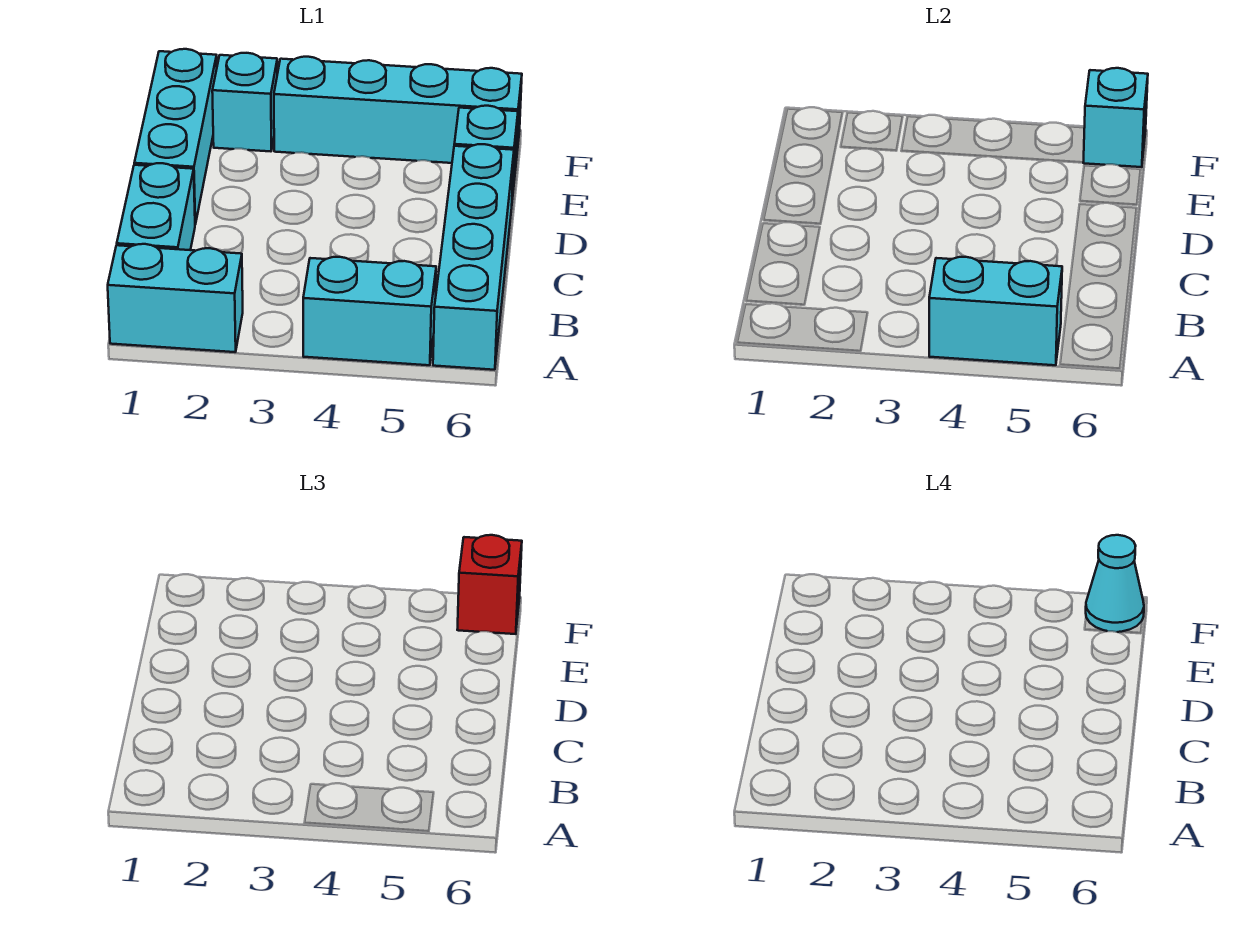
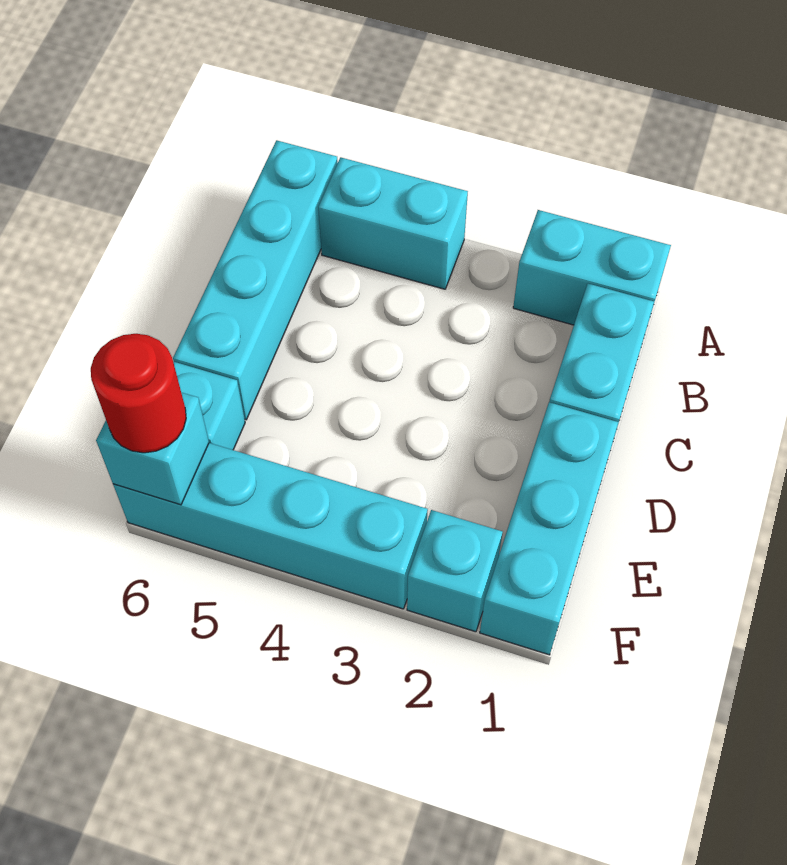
cyan 1x2 brick [929,257,1062,365] -> none
red 1x1 brick [457,535,522,634] -> red 1x1 round brick [91,334,186,453]
cyan 1x1 cone [1086,535,1144,632] -> none

